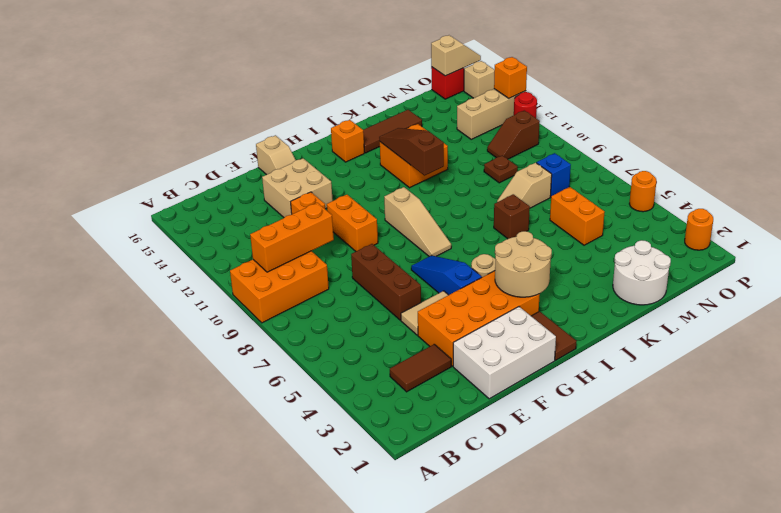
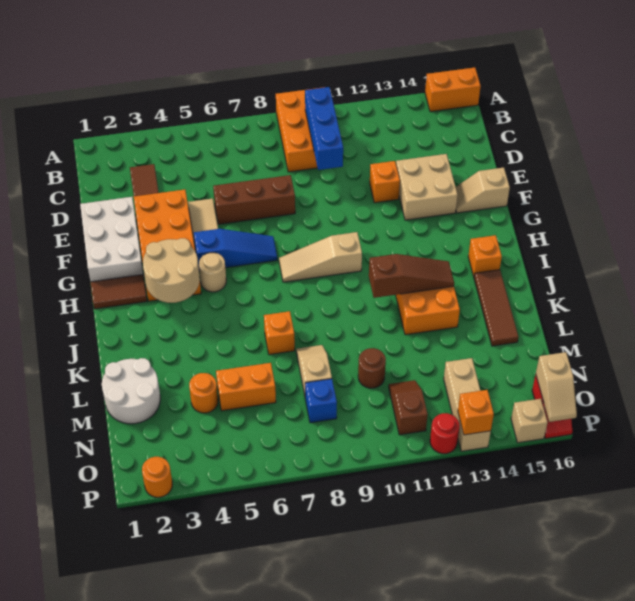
orange 1x3 brick [250,203,334,272] -> blue 1x3 brick [305,87,343,170]
orange 1x2 brick [327,195,378,251] -> orange 1x2 brick moved to [425,68,481,112]
brown 1x1 brick [494,194,530,239] -> orange 1x1 brick [264,311,295,355]
brown 1x1 plate [484,155,518,183] -> brown 1x1 round brick [358,348,386,388]
orange 1x1 round brick [629,171,656,212] -> orange 1x1 round brick moved to [189,373,218,413]

